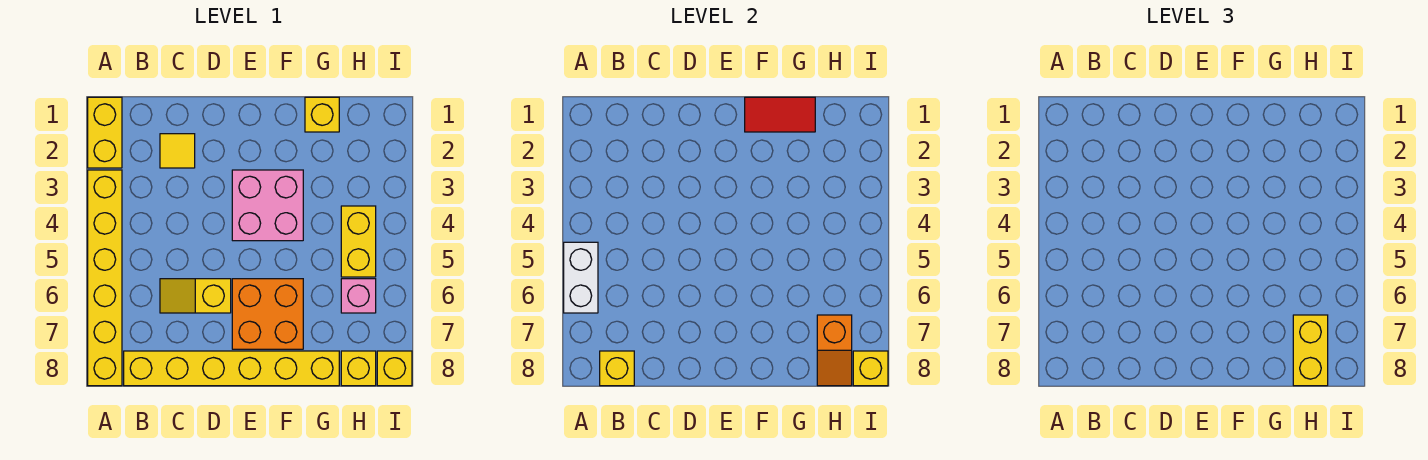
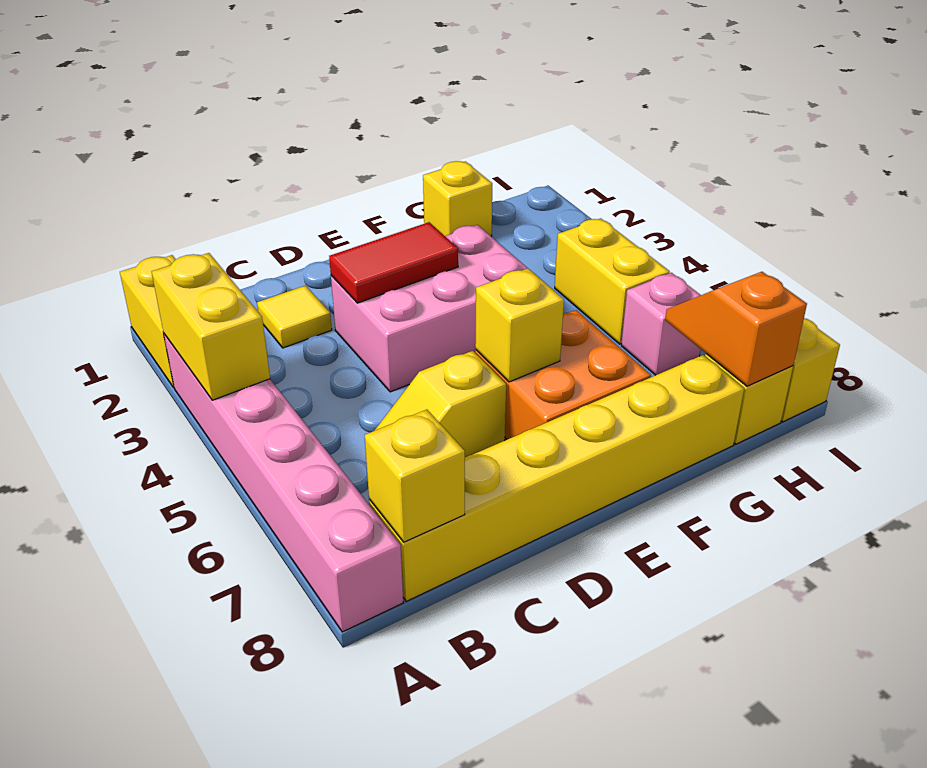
yellow 1x6 brick [88,170,122,386] -> pink 1x6 brick [164,334,403,632]
white 1x2 brick [564,242,598,313] -> none
pink 2x2 brick [232,170,303,241] -> pink 2x3 brick [331,225,527,392]
red 1x2 tile [745,97,815,132] -> red 1x2 tile moved to [329,222,458,303]
orange 1x2 slope [817,315,852,386] -> orange 1x2 slope turned to [665,272,807,386]
yellow 1x2 brick [1293,315,1328,386] -> yellow 1x2 brick moved to [152,253,270,400]
yellow 1x1 brick [853,351,888,386] -> yellow 1x1 brick moved to [475,268,564,382]

